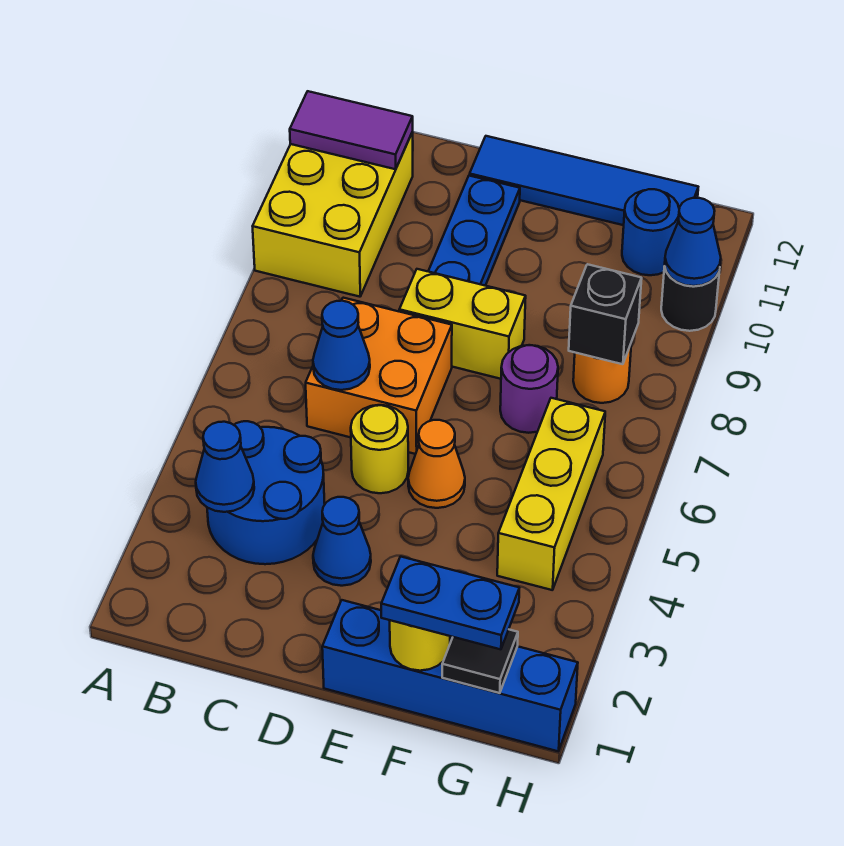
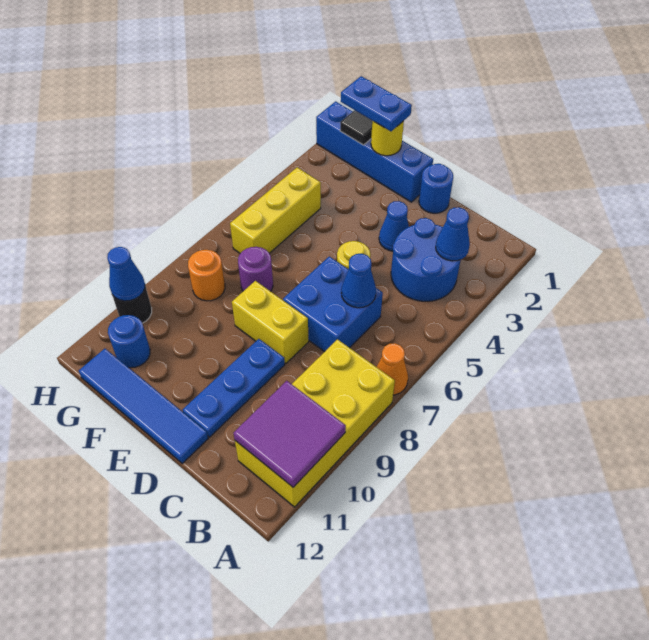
yellow 2x3 brick [253,132,413,297] -> yellow 2x4 brick [235,339,395,507]
purple 1x2 tile [290,91,413,169] -> purple 2x2 tile [234,381,346,487]
orange 2x2 brick [306,298,452,454] -> blue 2x2 brick [283,257,383,352]
none -> blue 1x1 round brick [419,164,453,213]
orange 1x1 cone [408,420,465,508] -> orange 1x1 cone moved to [377,343,408,395]
black 1x1 brick [569,264,642,364] -> none

